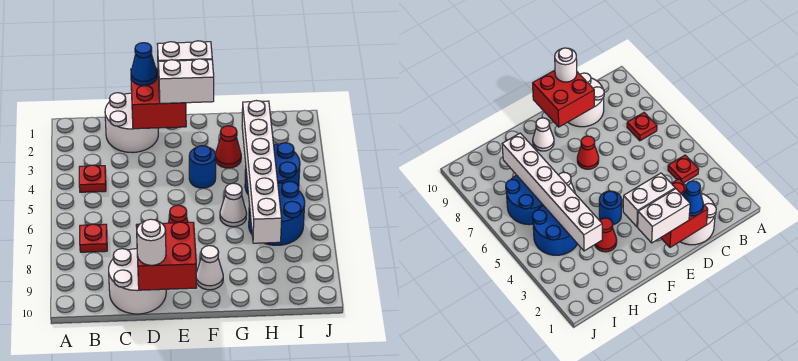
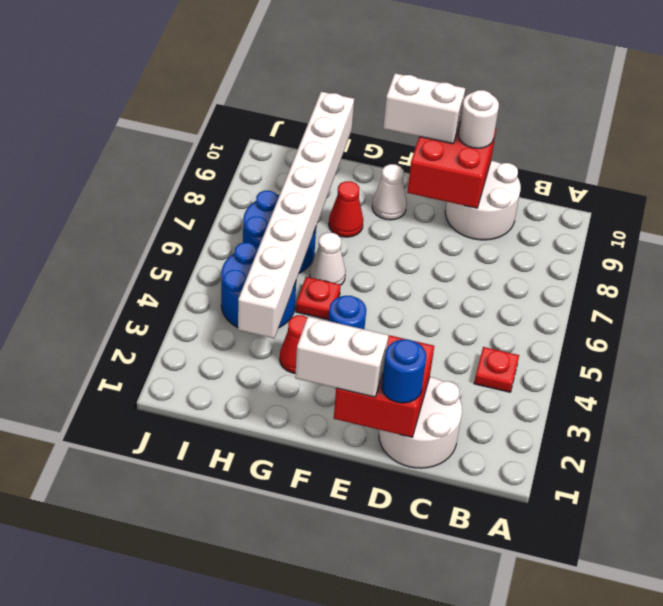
red 1x1 plate [80,224,107,252] -> red 1x1 plate moved to [296,277,341,320]
blue 1x1 cone [131,43,157,86] -> blue 1x1 round brick [382,339,426,403]
white 1x2 brick [158,59,214,104] -> white 1x2 brick moved to [383,73,465,144]
red 1x1 cone [168,205,188,223] -> red 1x1 cone moved to [329,181,363,237]
white 1x6 brick [242,101,282,243] -> white 1x8 brick [238,92,354,338]

